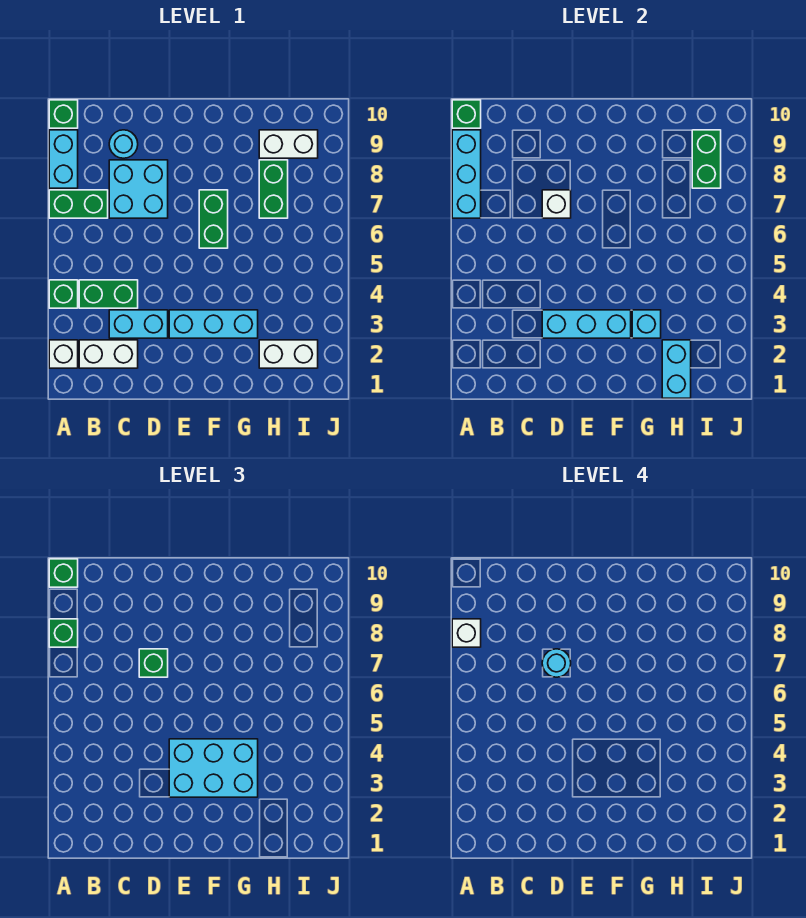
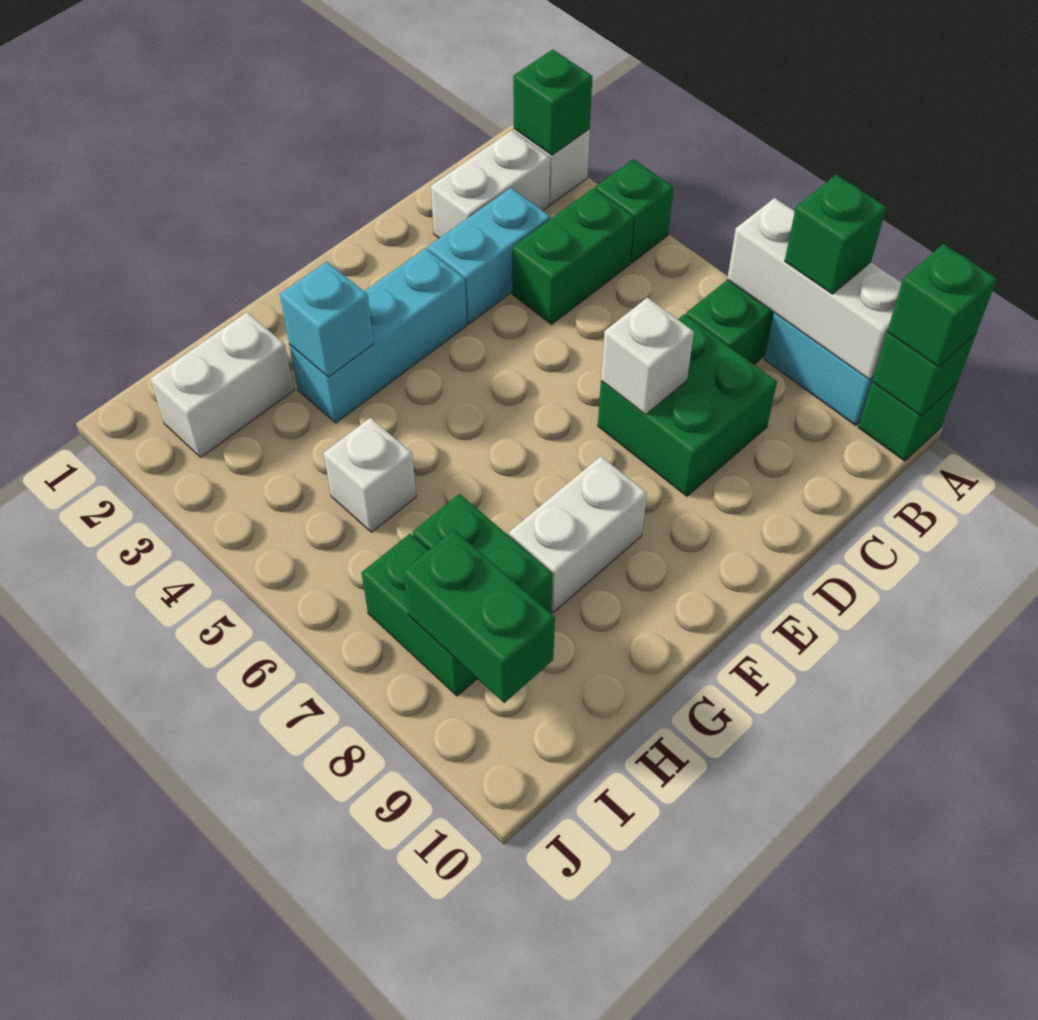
cyan 1x3 brick [452,130,481,218] -> white 1x3 brick [727,198,902,380]
white 1x1 brick [452,619,481,647] -> white 1x1 brick moved to [324,418,416,532]
cyan 2x2 brick [109,160,168,218] -> green 2x2 brick [598,314,777,496]
cyan 1x1 round brick [109,130,138,158] -> none
cyan 1x3 brick [542,310,631,338] -> none
green 1x1 brick [139,649,168,677] -> green 1x1 brick moved to [513,49,592,155]
cyan 1x1 round brick [542,649,571,677] -> none
cyan 2x3 brick [169,739,258,797] -> none
green 1x2 brick [199,190,228,248] -> green 1x2 brick moved to [361,534,477,696]
cyan 1x2 brick [662,340,691,398] -> none
white 1x2 brick [259,130,318,158] -> white 1x2 brick moved to [509,456,647,612]

